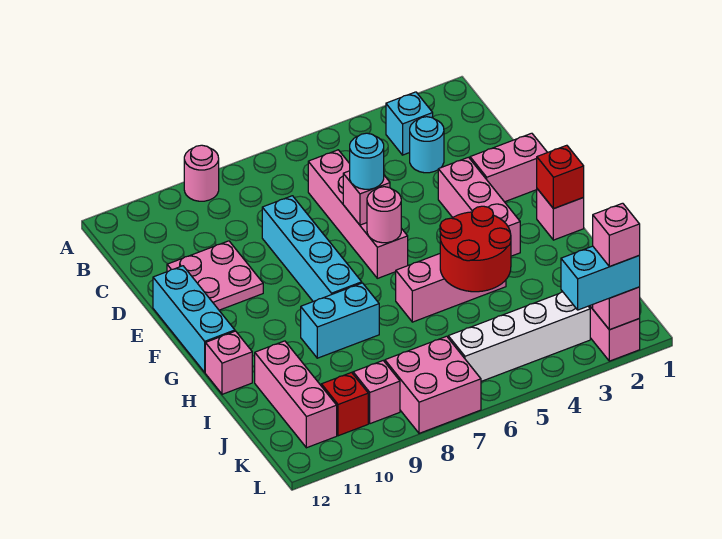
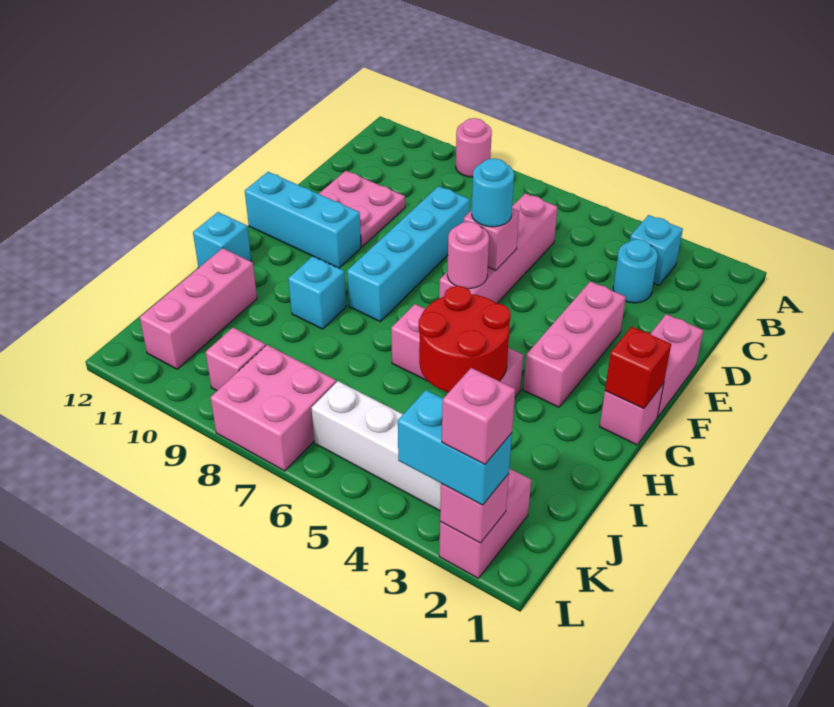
pink 1x2 brick [470,133,547,202] -> pink 1x2 brick turned to [651,314,704,417]
cyan 1x3 brick [153,266,235,372] -> cyan 1x3 brick turned to [245,172,361,268]
cyan 1x2 brick [301,283,379,358] -> cyan 1x1 brick [288,256,346,329]
pink 1x1 brick [205,331,252,394] -> cyan 1x1 brick [193,212,251,268]
red 1x1 brick [321,373,368,436] -> none

